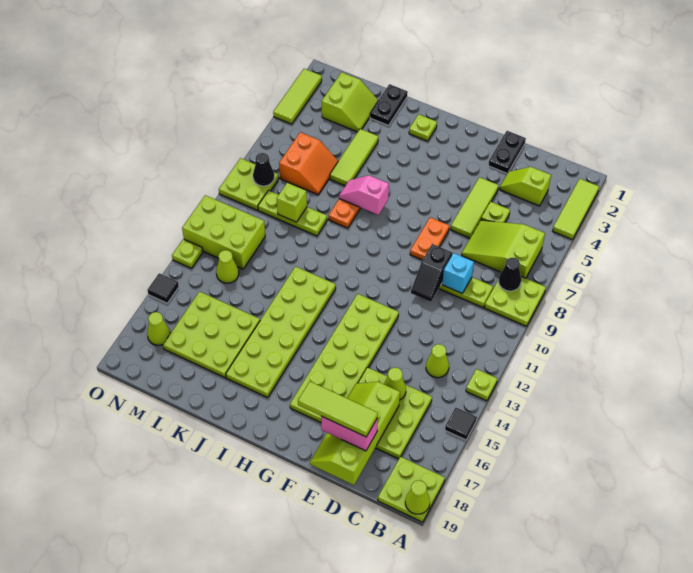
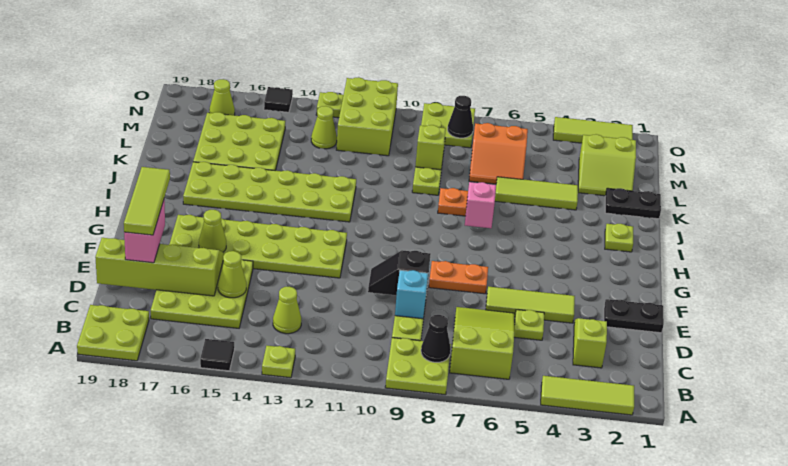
lime 1x1 cone [405,480,430,514] -> lime 1x1 cone moved to [199,210,226,252]

